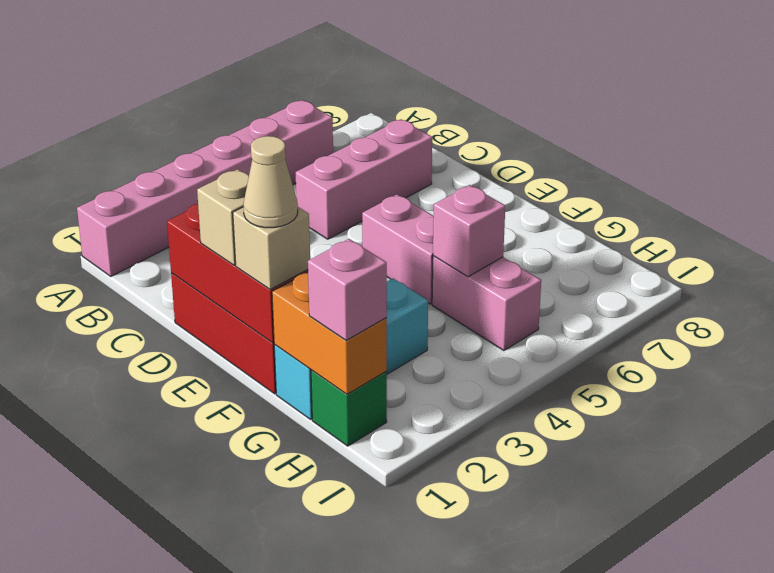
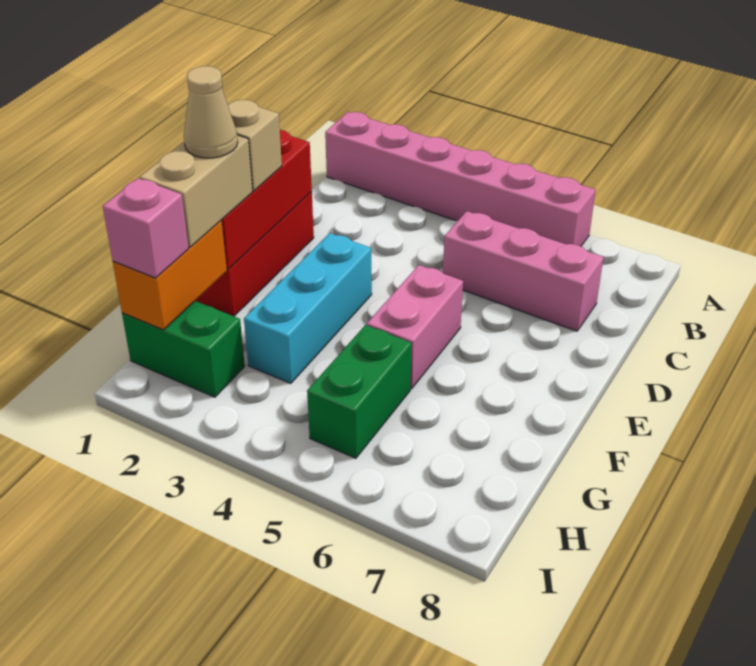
tan 1x1 brick [233,207,310,289] -> tan 1x2 brick [140,135,252,247]
cyan 1x3 brick [274,278,428,419] -> cyan 1x3 brick turned to [244,233,372,384]
pink 1x2 brick [432,256,541,351] -> green 1x2 brick [307,325,412,458]
pink 1x1 brick [433,185,505,277] -> none
green 1x1 brick [311,370,387,446] -> green 1x2 brick [122,301,245,397]

